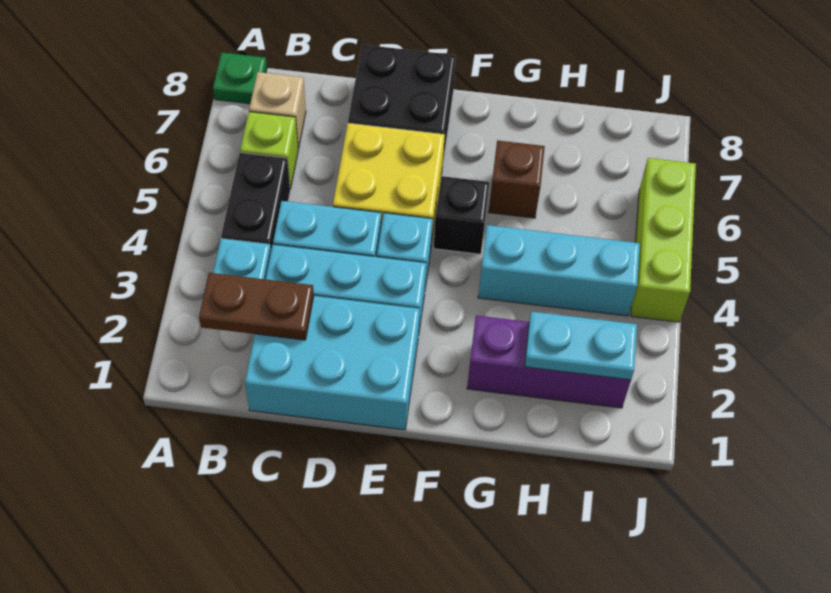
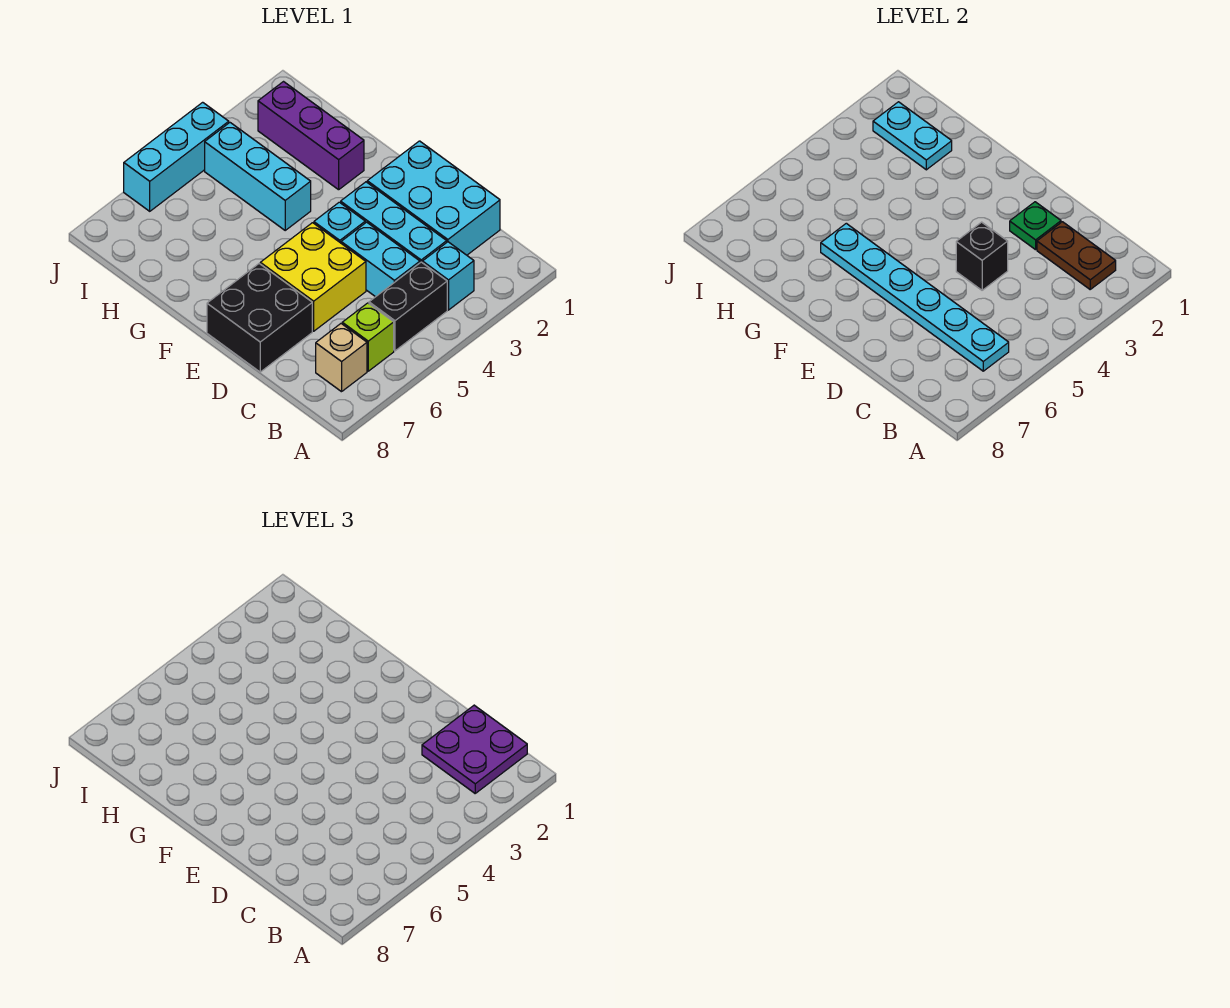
green 1x1 plate [213,52,267,104] -> green 1x1 plate moved to [1010,202,1061,250]
none -> purple 2x2 plate [422,705,527,793]
none -> cyan 1x6 plate [821,223,1009,371]
black 1x1 brick [434,176,489,254] -> black 1x1 brick moved to [956,222,1008,290]
brown 1x1 brick [489,140,545,218] -> none
lime 1x3 brick [631,158,696,322] -> cyan 1x3 brick [124,102,229,211]

